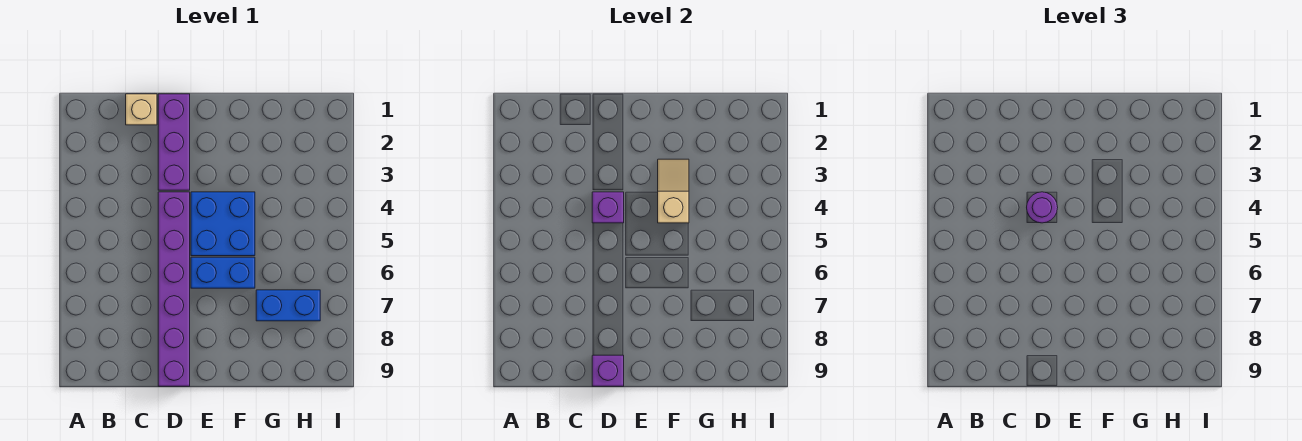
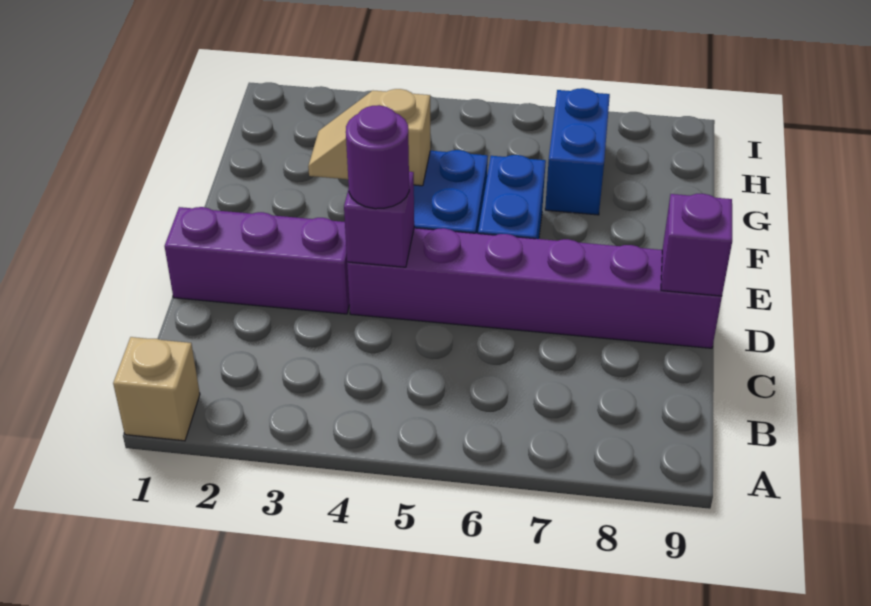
tan 1x1 brick [126,94,157,125] -> tan 1x1 brick moved to [113,337,200,441]

